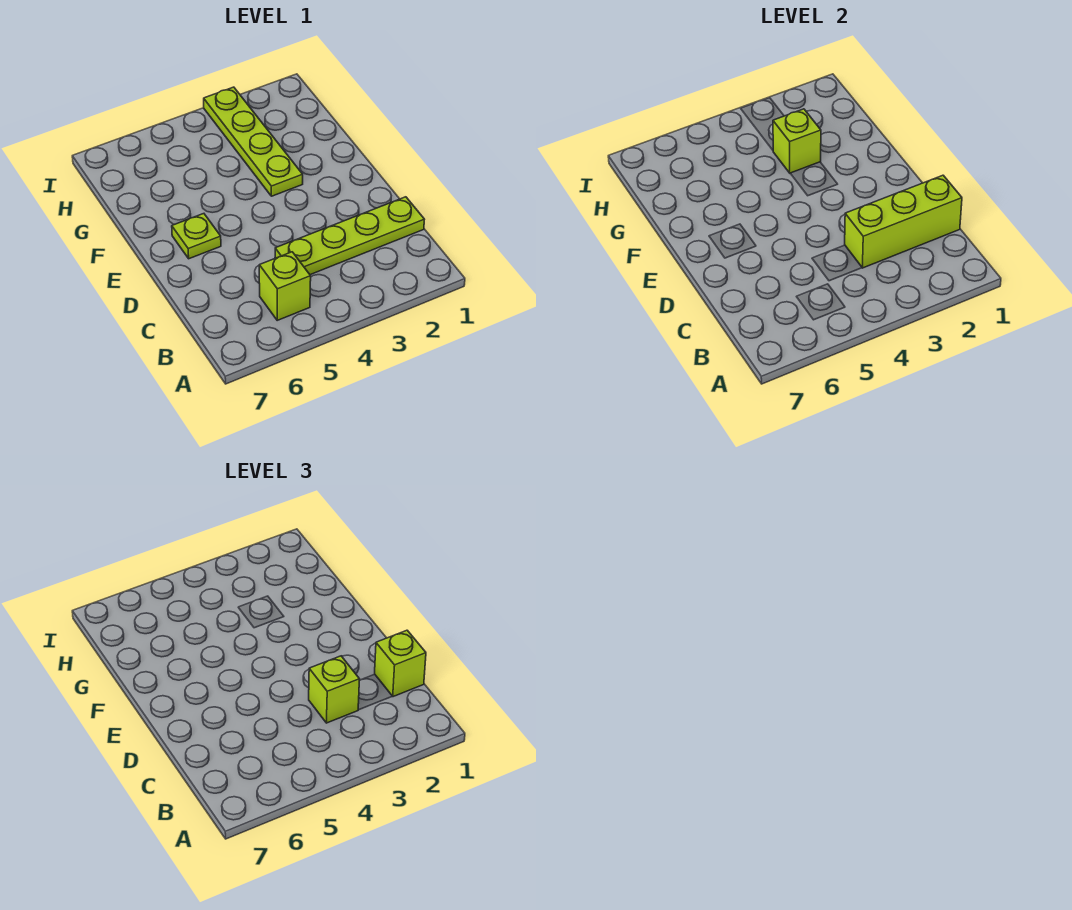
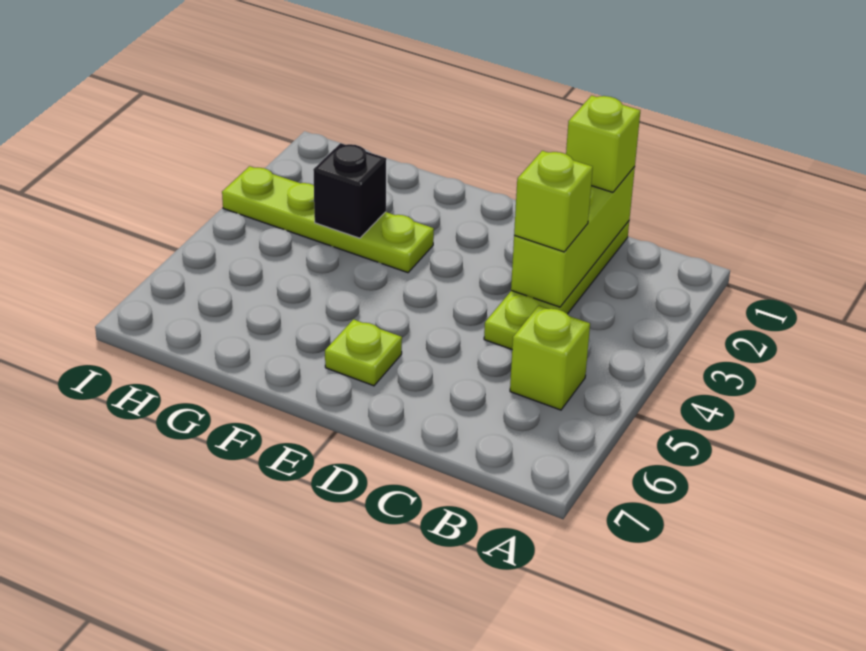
lime 1x1 brick [773,109,821,173] -> black 1x1 brick [313,143,386,238]

